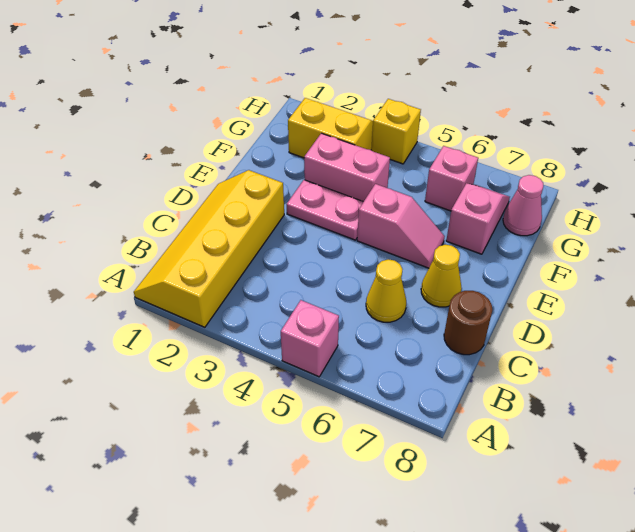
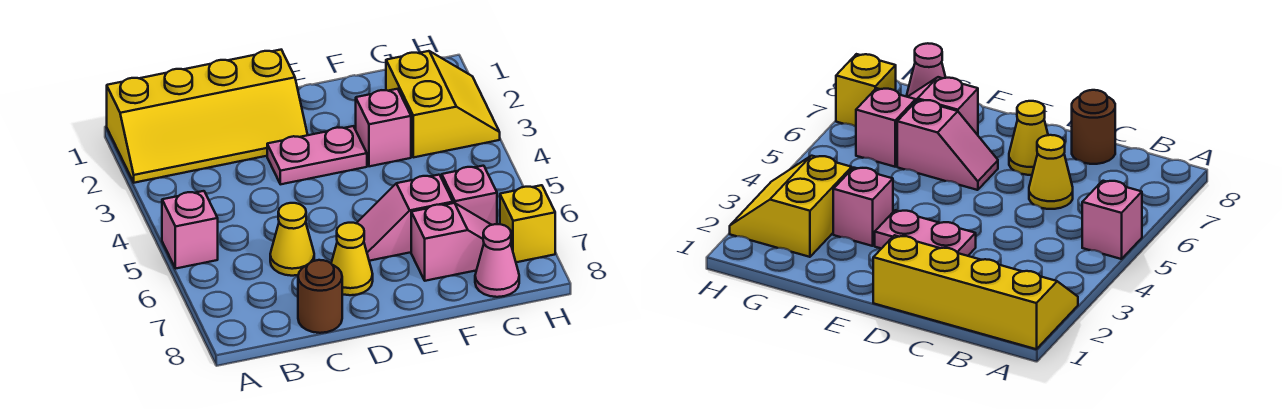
yellow 2x4 slope [134,170,284,327] -> yellow 2x4 slope turned to [107,50,308,183]
pink 1x2 plate [287,180,363,240] -> pink 1x2 plate turned to [267,126,367,184]
pink 1x2 slope [357,184,445,268] -> pink 1x2 slope turned to [357,175,453,261]
pink 1x2 brick [304,133,390,202] -> pink 1x1 brick [356,89,411,166]
yellow 1x1 brick [371,99,421,164] -> yellow 1x1 brick moved to [500,185,555,262]

